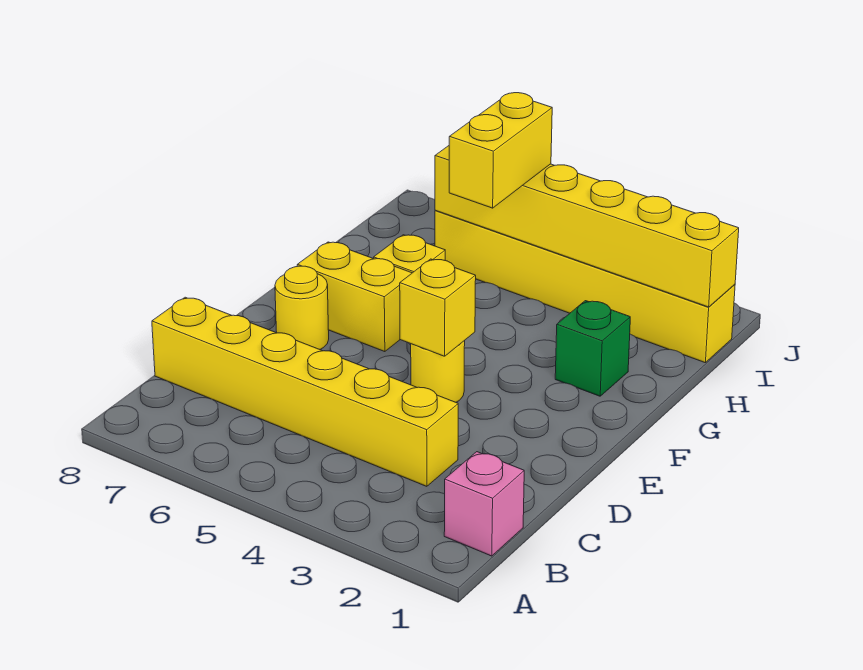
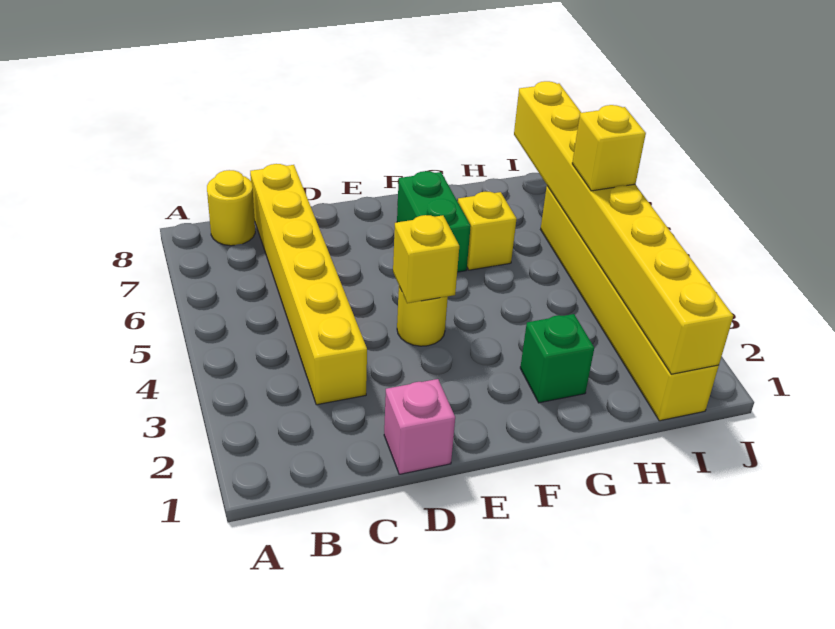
pink 1x1 brick [444,452,524,556] -> pink 1x1 brick moved to [384,379,455,474]
yellow 1x1 round brick [275,266,329,349] -> yellow 1x1 round brick moved to [207,170,255,246]
yellow 1x2 brick [297,242,412,352] -> green 1x2 brick [397,171,471,272]
yellow 1x2 brick [449,93,552,208] -> yellow 1x1 brick [572,105,646,191]
yellow 1x6 brick [435,146,739,307] -> yellow 1x8 brick [514,81,733,374]

